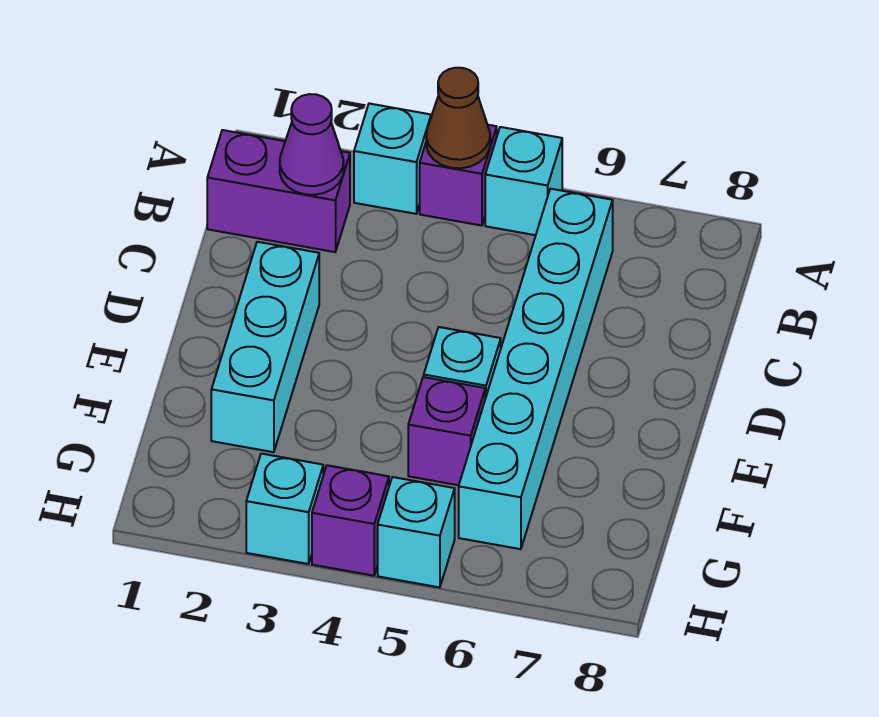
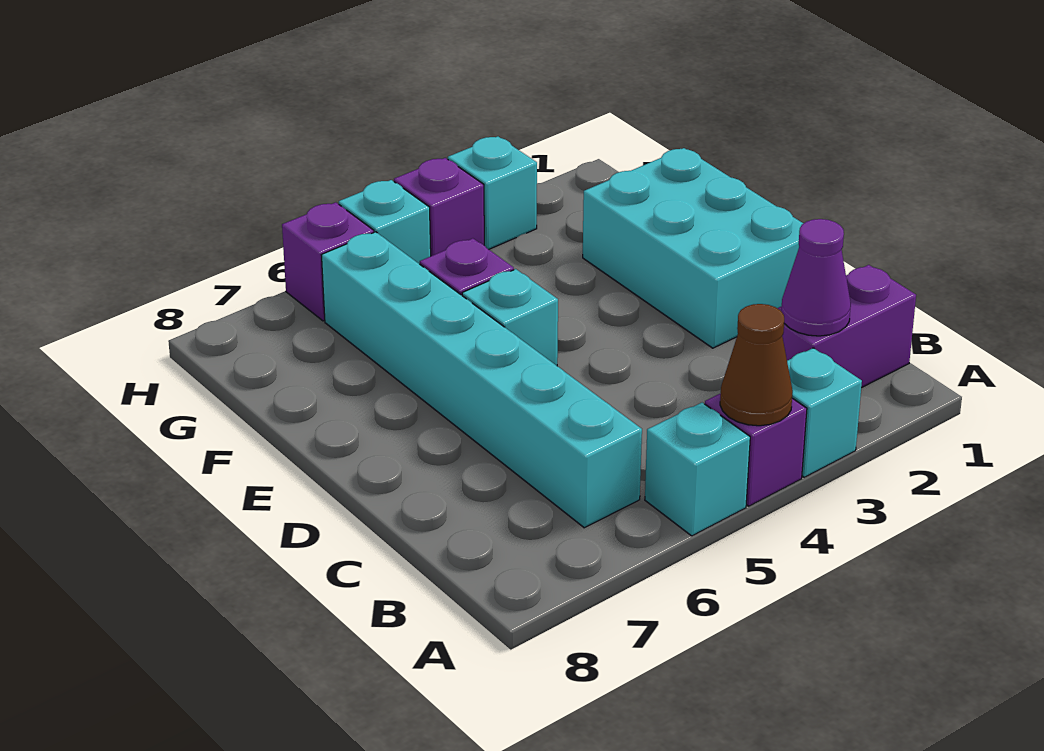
cyan 1x3 brick [211,242,319,452] -> cyan 2x3 brick [583,148,803,348]
none -> purple 1x1 brick [282,202,374,321]

